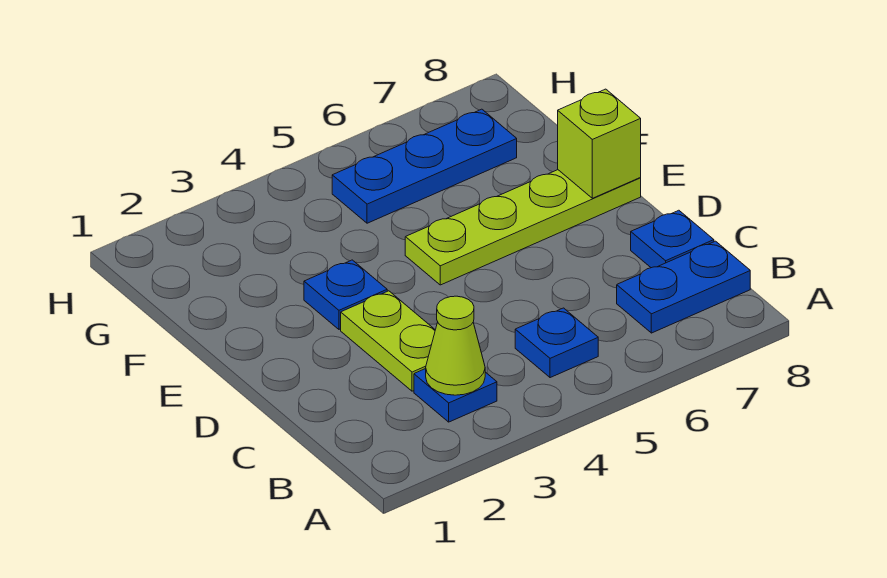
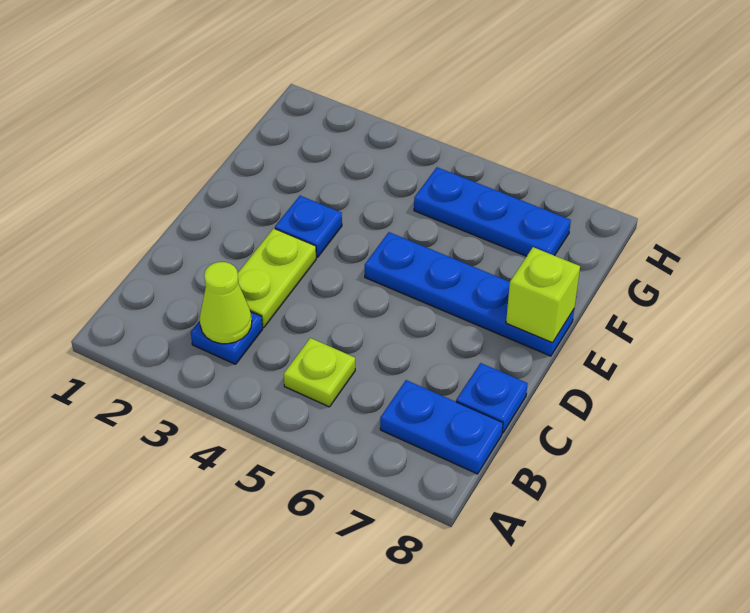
blue 1x1 plate [515,308,598,378] -> lime 1x1 plate [284,338,355,407]
lime 1x4 plate [405,170,641,285] -> blue 1x4 plate [365,232,574,356]

